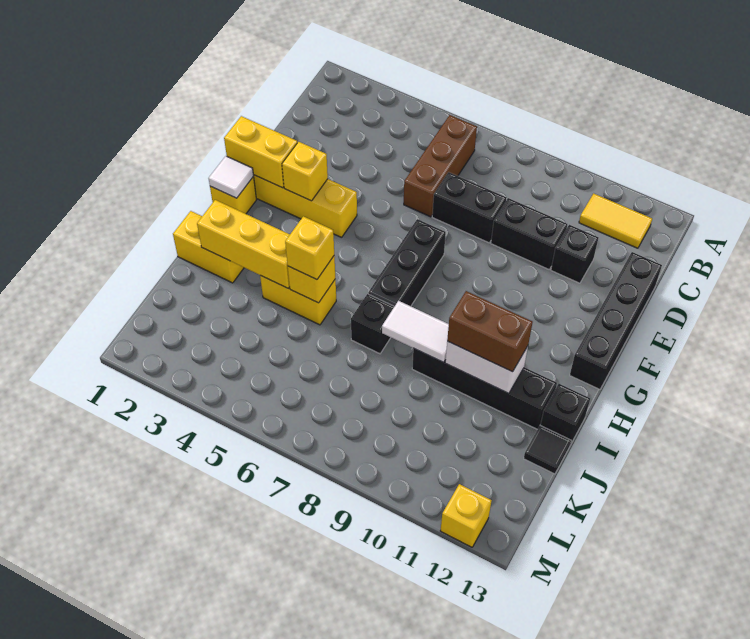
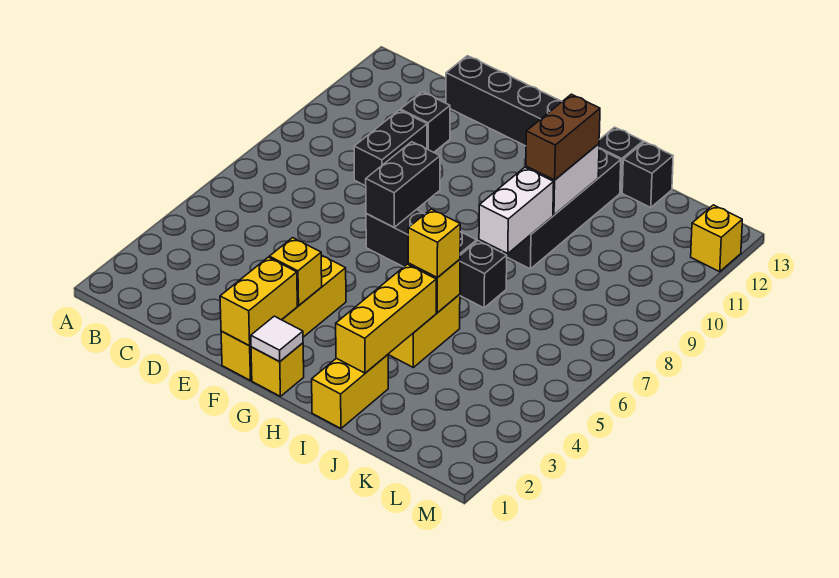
brown 1x3 brick [404,115,477,217] -> none
yellow 1x2 tile [579,193,652,248] -> none
black 1x2 brick [432,172,506,243] -> black 1x2 brick moved to [366,142,440,227]
white 1x2 tile [382,301,449,362] -> white 1x2 brick [479,167,554,254]
black 1x1 tile [524,426,571,474] -> black 1x1 brick [622,142,673,208]

